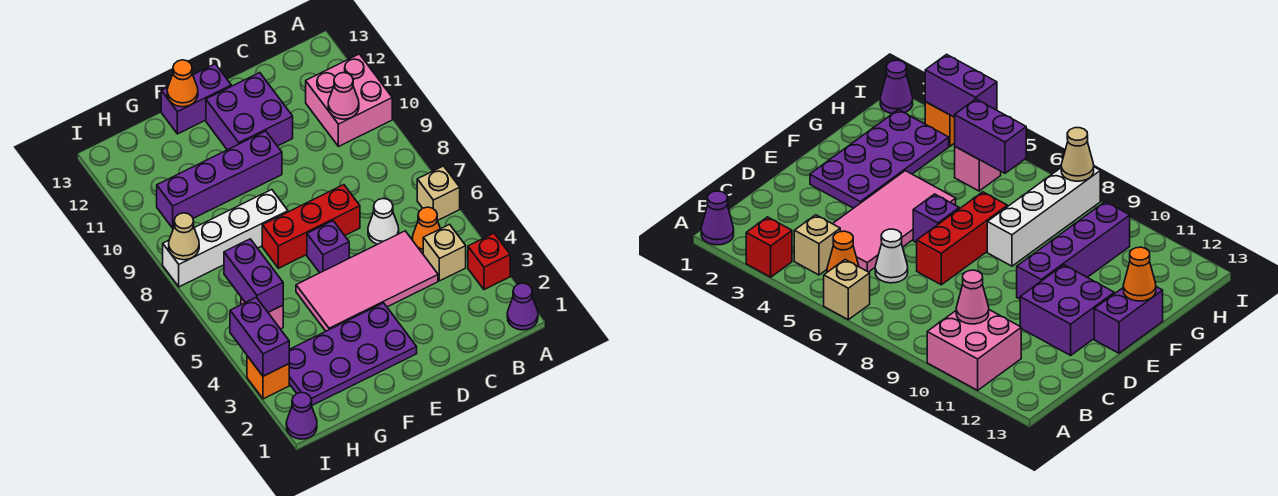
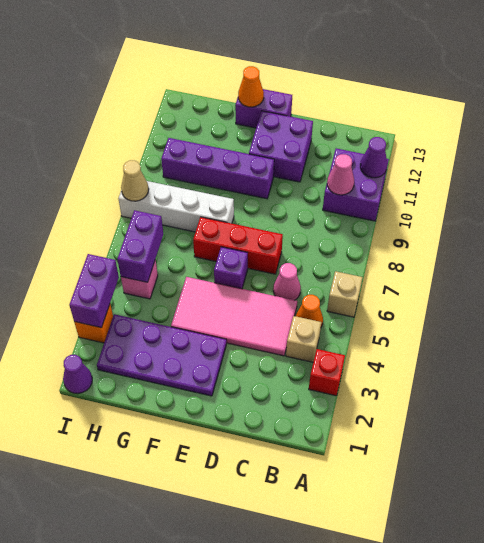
purple 1x1 cone [507,283,538,330] -> purple 1x1 cone moved to [360,137,387,178]
pink 2x2 brick [306,54,392,147] -> purple 2x2 brick [323,148,389,221]
white 1x1 cone [368,199,399,244] -> pink 1x1 cone [273,263,301,300]

